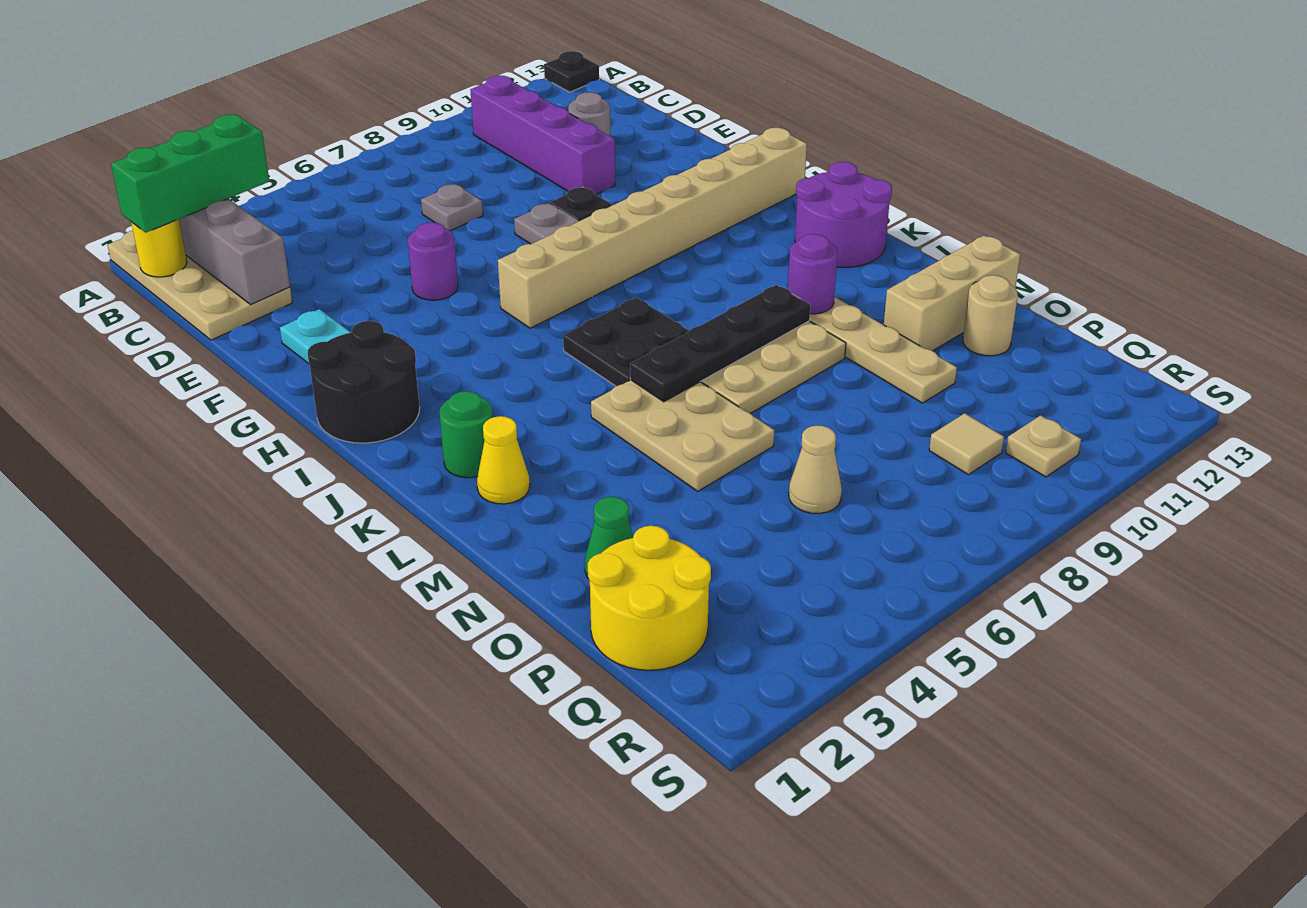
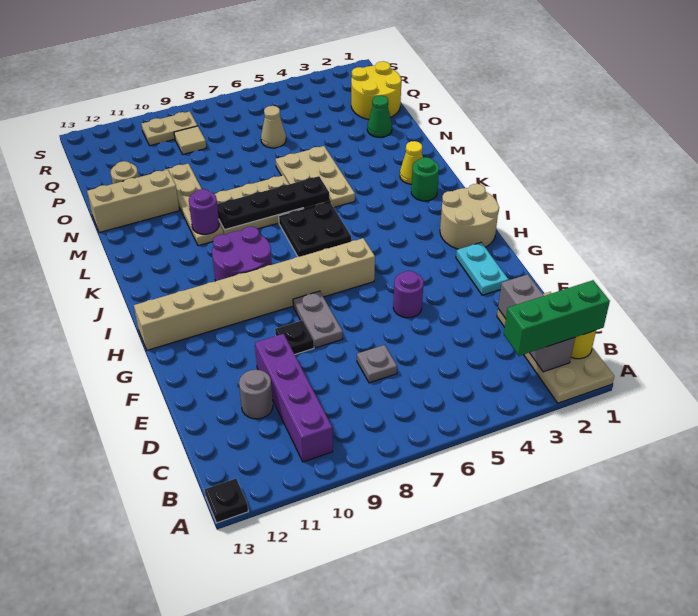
black 2x2 round brick [308,321,420,443] -> tan 2x2 round brick [440,184,499,249]
purple 2x2 round brick [795,162,892,267] -> purple 2x2 round brick moved to [212,226,272,281]
tan 1x1 plate [1006,416,1081,477] -> tan 1x2 plate [142,111,198,146]

